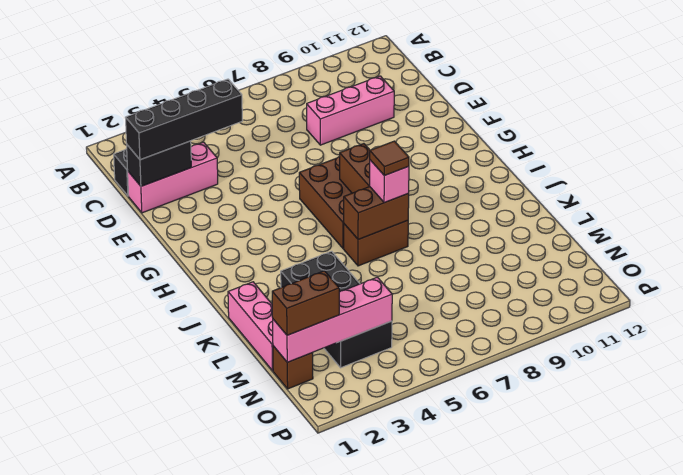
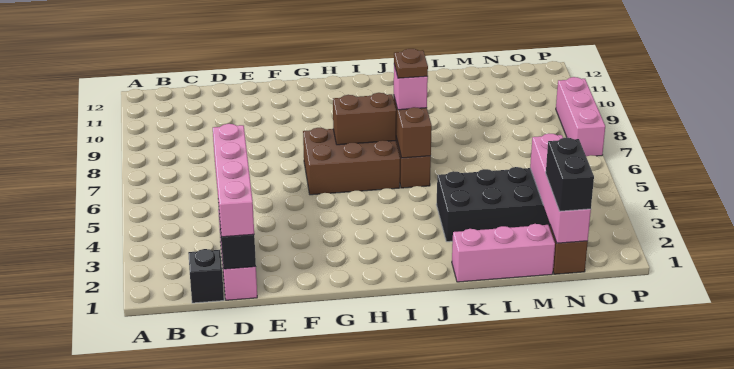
black 1x4 brick [125,79,242,160] -> pink 1x4 brick [213,124,254,237]
pink 1x3 brick [307,76,394,145] -> pink 1x3 brick moved to [556,77,605,156]
brown 1x1 tile [370,141,409,176] -> brown 1x1 plate [394,49,428,78]
brown 1x2 brick [272,271,339,335] -> black 1x2 brick [546,138,594,211]

